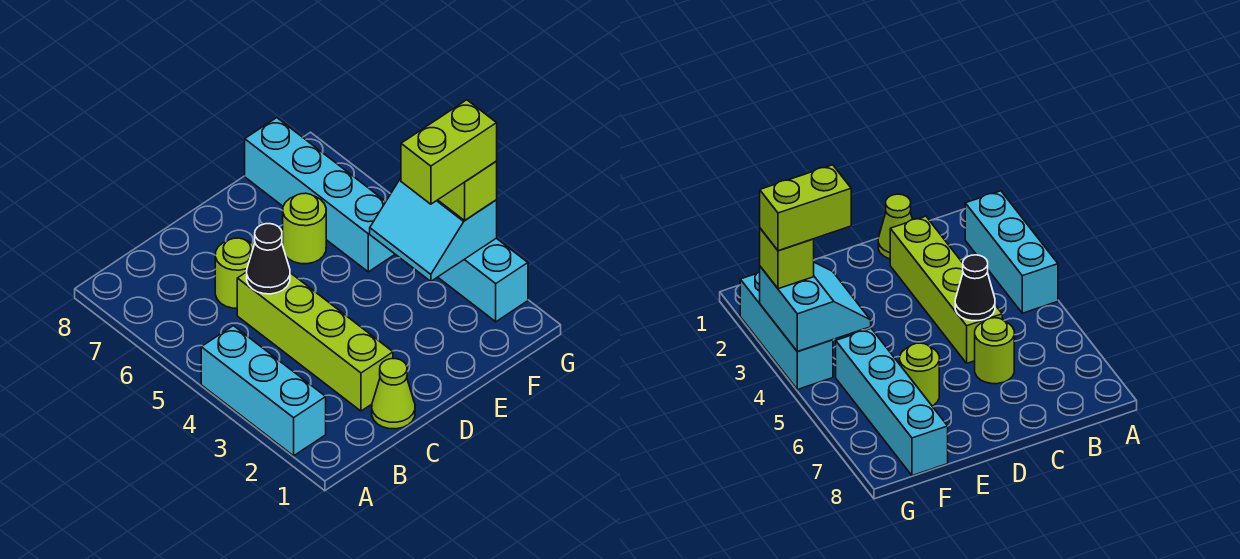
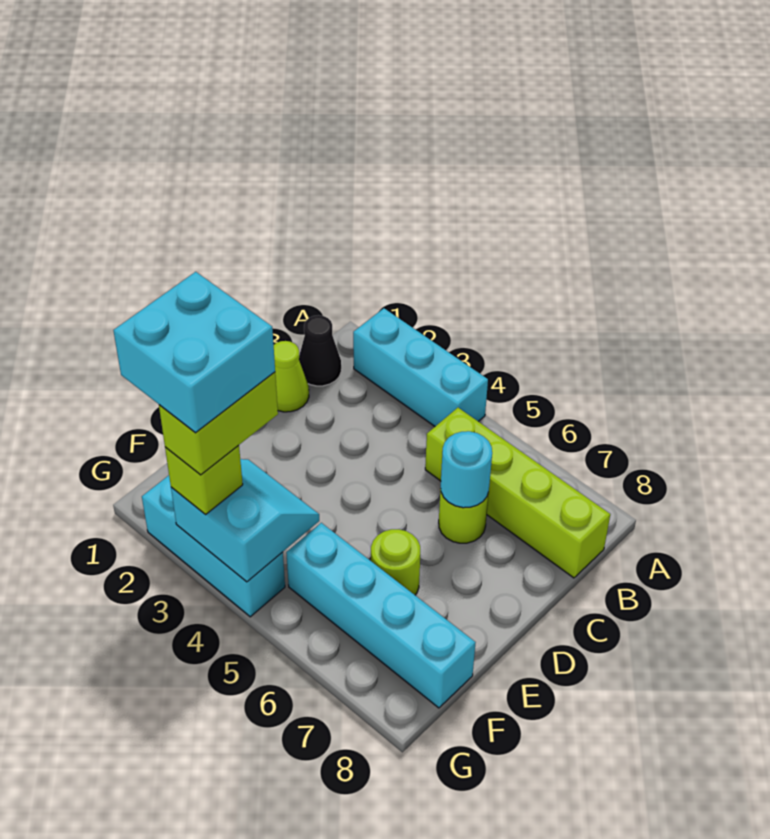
lime 1x4 brick [237,272,393,411] -> lime 1x4 brick moved to [425,408,610,578]
black 1x1 cone [247,224,290,294] -> black 1x1 cone moved to [299,315,341,386]
none -> cyan 1x1 round brick [441,431,492,508]
none -> cyan 2x2 brick [113,272,275,433]

